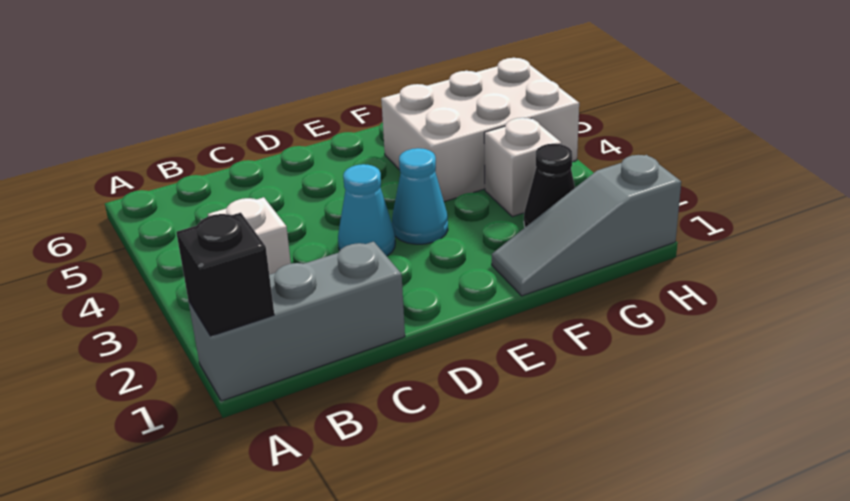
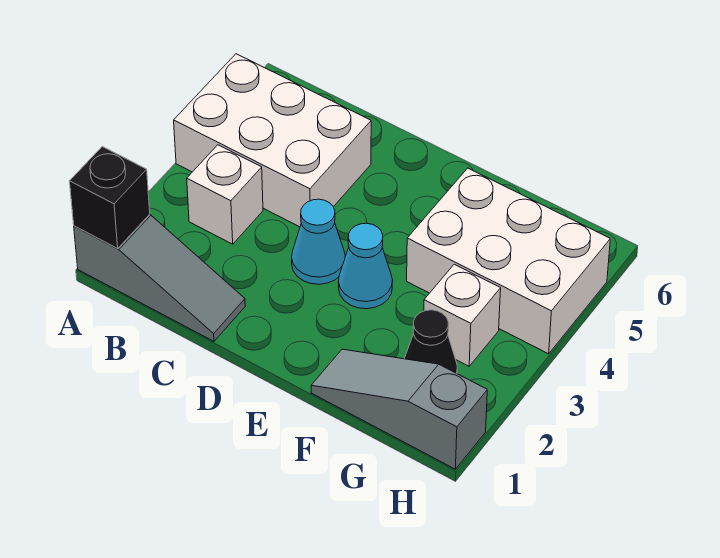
grey 1x3 brick [188,242,405,401] -> grey 1x3 slope [74,214,245,341]
none -> white 2x3 brick [174,54,371,227]

